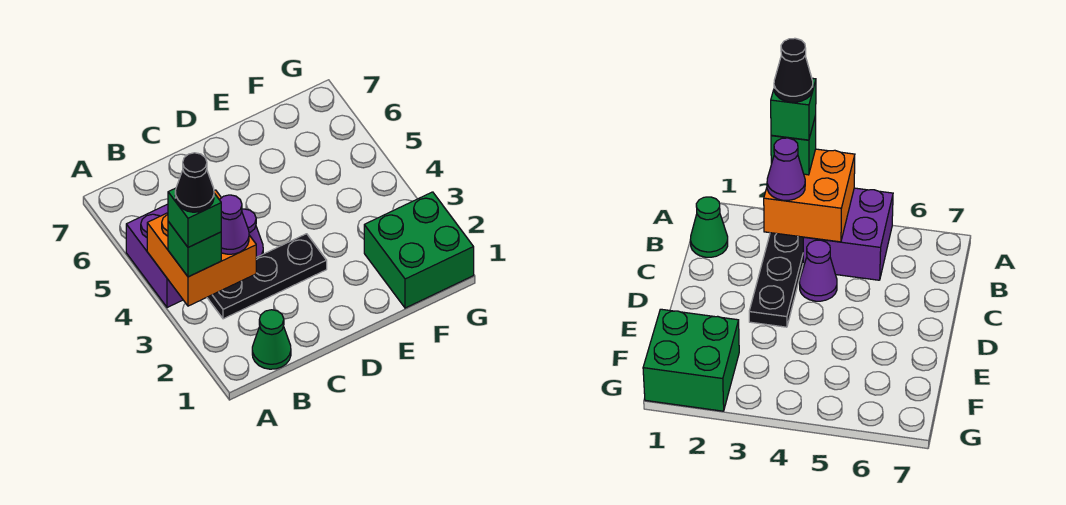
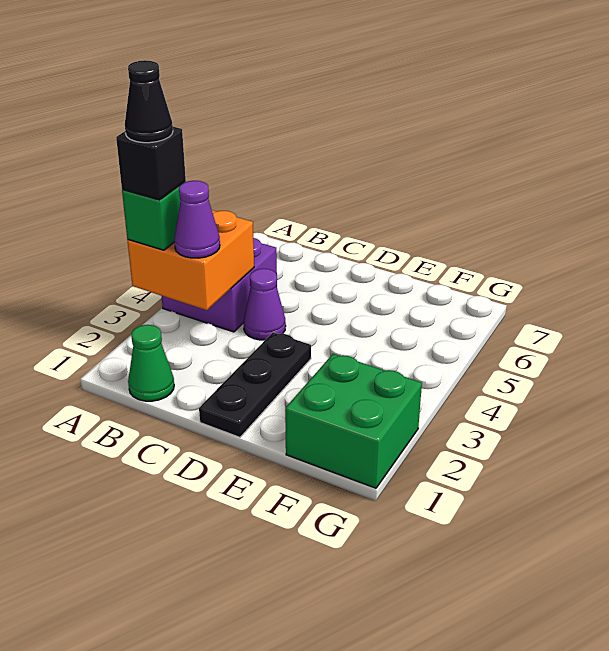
green 1x1 brick [168,188,221,247] -> black 1x1 brick [116,127,186,200]
black 1x3 plate [207,234,327,319] -> black 1x3 plate turned to [199,333,311,437]

